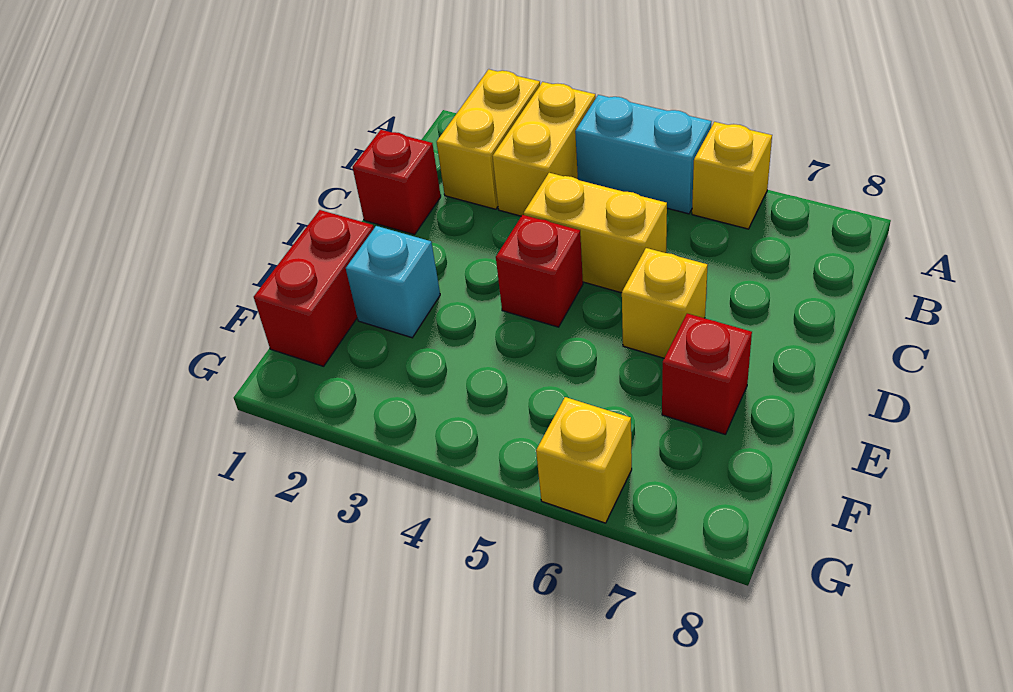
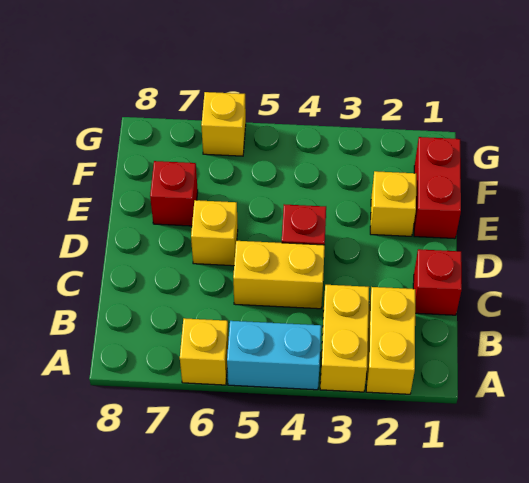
cyan 1x1 brick [346,226,440,338] -> yellow 1x1 brick [370,171,416,236]

